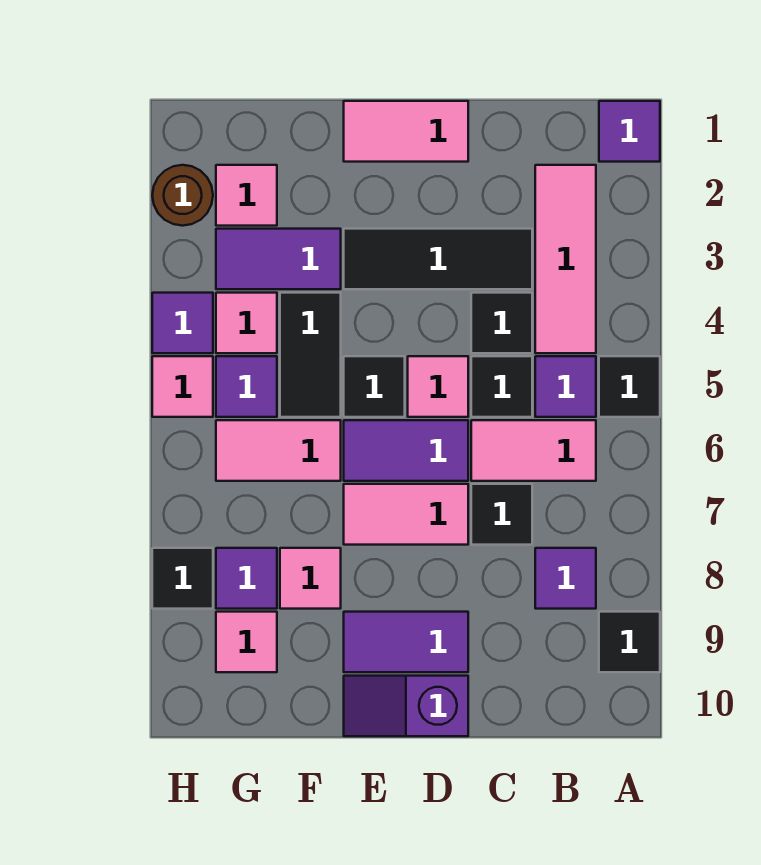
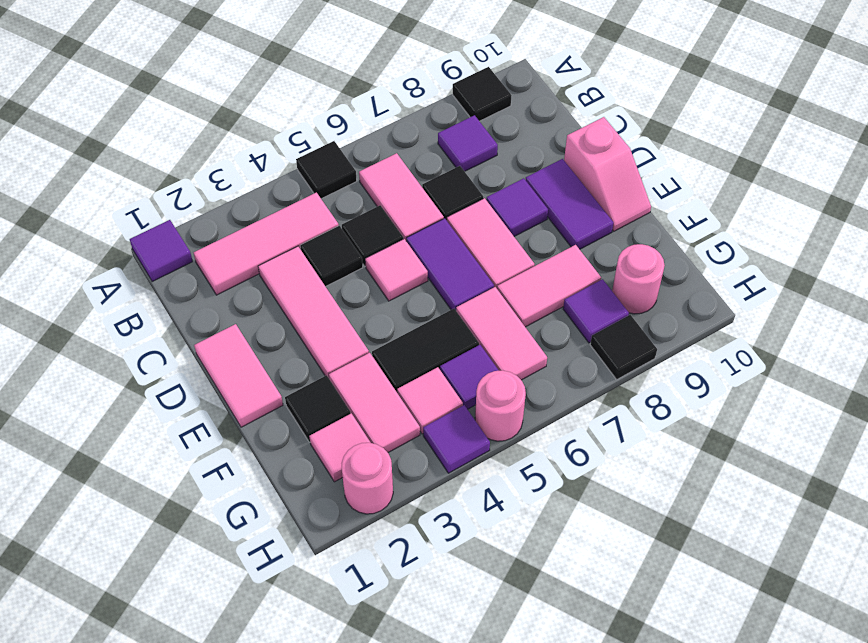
purple 1x1 tile [535,356,596,417] -> purple 1x1 tile moved to [486,178,548,236]
black 1x3 tile [344,229,532,289] -> pink 1x3 tile [258,246,369,378]
purple 1x2 slope [344,676,468,736] -> pink 1x2 slope [564,117,651,231]
black 1x1 tile [344,356,405,417] -> black 1x1 tile moved to [285,375,351,442]
purple 1x2 tile [216,229,341,289] -> pink 1x2 tile [329,353,420,453]
pink 1x1 tile [280,548,341,609] -> pink 1x2 tile [497,245,601,327]
pink 1x1 tile [216,612,277,672] -> pink 1x1 round brick [612,244,665,314]
brown 1x1 round brick [152,165,213,226] -> pink 1x1 round brick [342,443,393,514]
pink 1x1 tile [152,356,213,417] -> pink 1x1 round brick [475,370,526,441]

